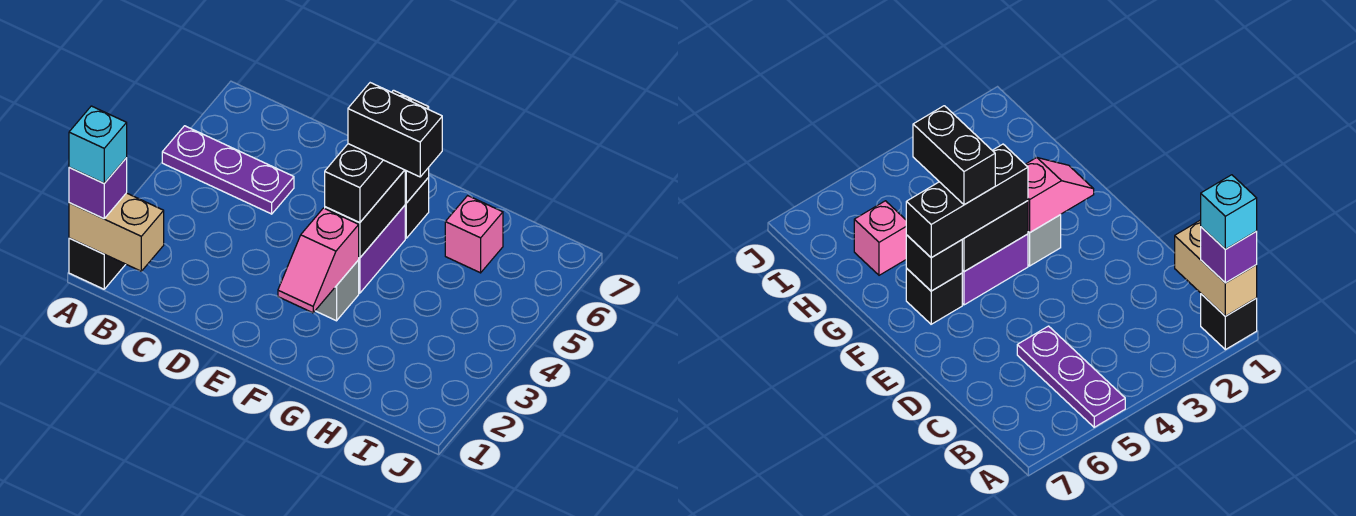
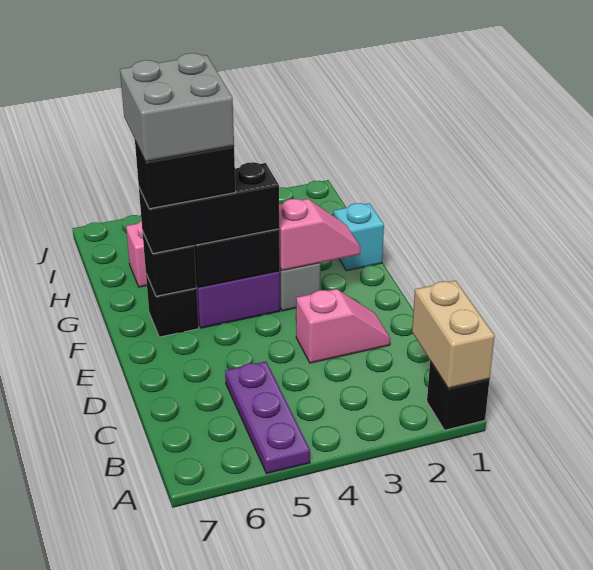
purple 1x1 brick [69,158,127,219] -> none
cyan 1x1 brick [69,106,127,183] -> cyan 1x1 brick moved to [334,203,384,271]
none -> pink 1x2 slope [296,289,390,363]
black 1x2 brick [348,83,442,177] -> black 1x2 brick turned to [135,141,236,209]
none -> grey 2x2 brick [120,53,234,162]

